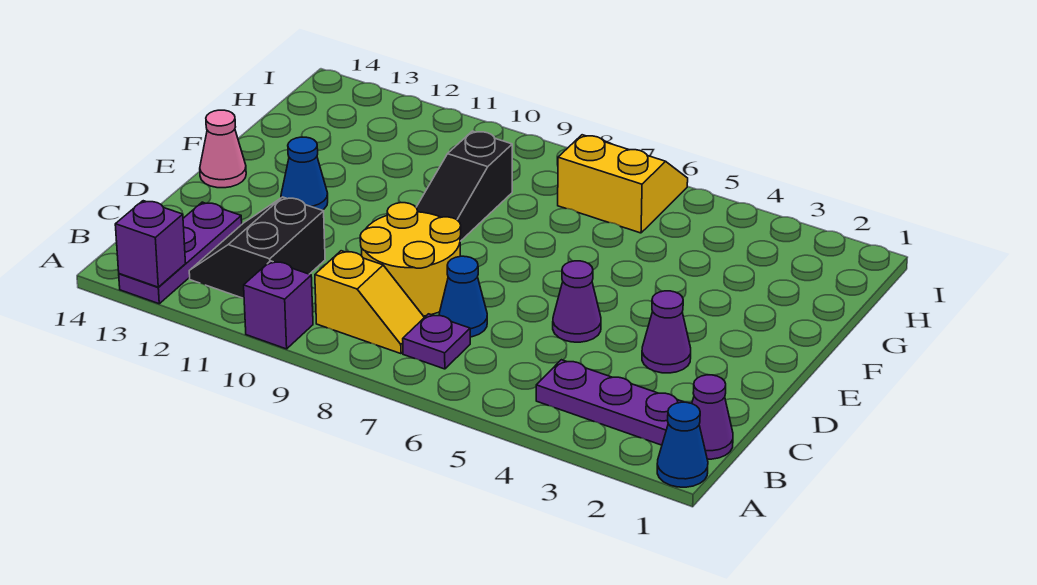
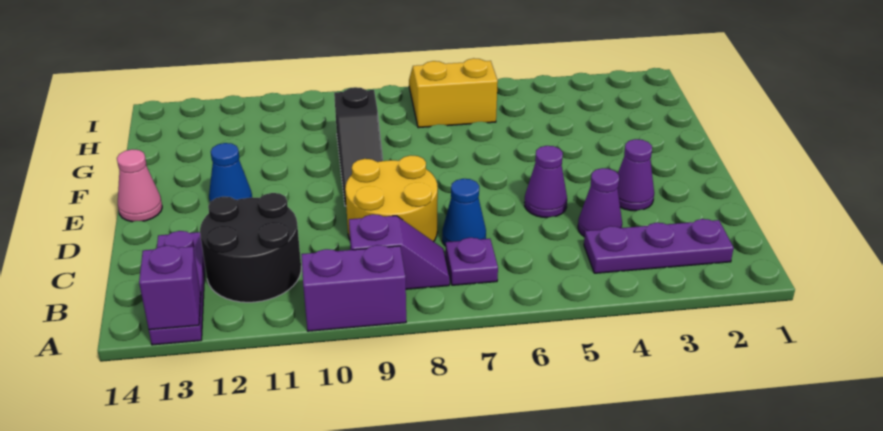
blue 1x1 cone [657,402,708,487] -> none
purple 1x1 brick [244,261,313,349] -> purple 1x2 brick [301,245,406,331]
purple 1x1 cone [692,375,733,459] -> purple 1x1 cone moved to [578,168,622,237]
yellow 1x2 slope [315,251,424,354] -> purple 1x2 slope [349,214,450,289]
black 2x2 slope [189,197,325,298] -> black 2x2 round brick [200,193,301,302]

